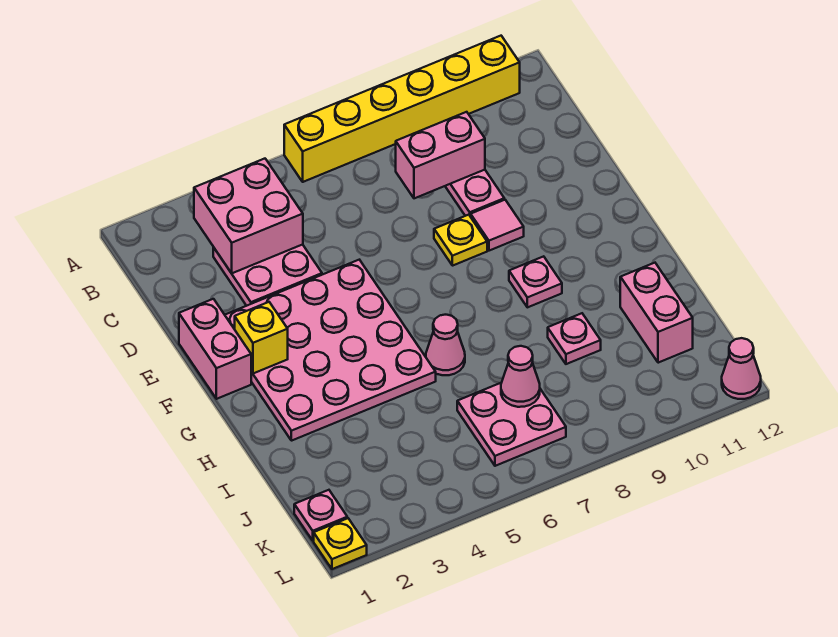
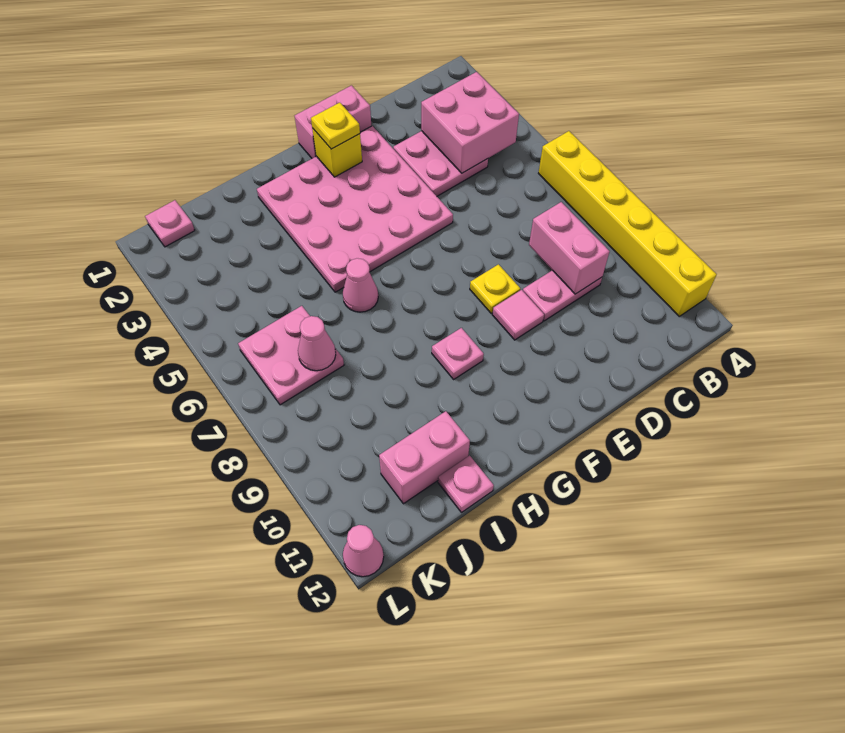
pink 1x1 plate [548,313,601,364] -> pink 1x1 plate moved to [438,456,494,512]
yellow 1x1 plate [314,518,367,569] -> yellow 1x1 plate moved to [311,102,360,149]

